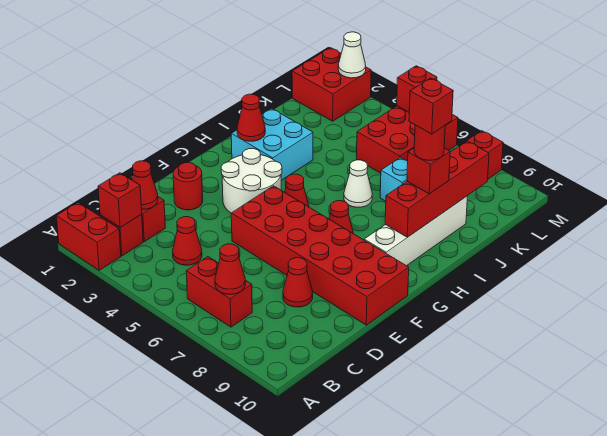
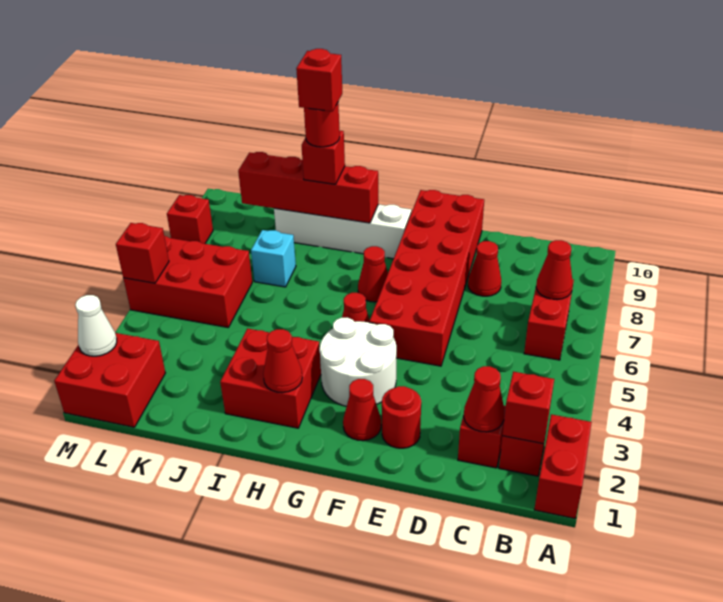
red 1x1 cone [173,217,202,265] -> red 1x1 cone moved to [343,379,381,441]
cyan 2x2 brick [231,108,313,180] -> red 2x2 brick [220,329,321,428]
white 1x1 cone [344,160,372,207] -> none

